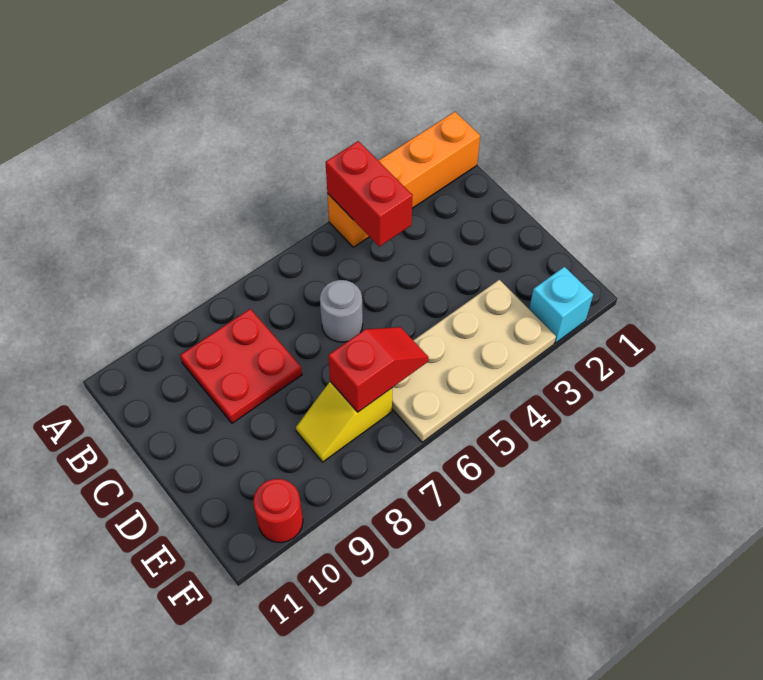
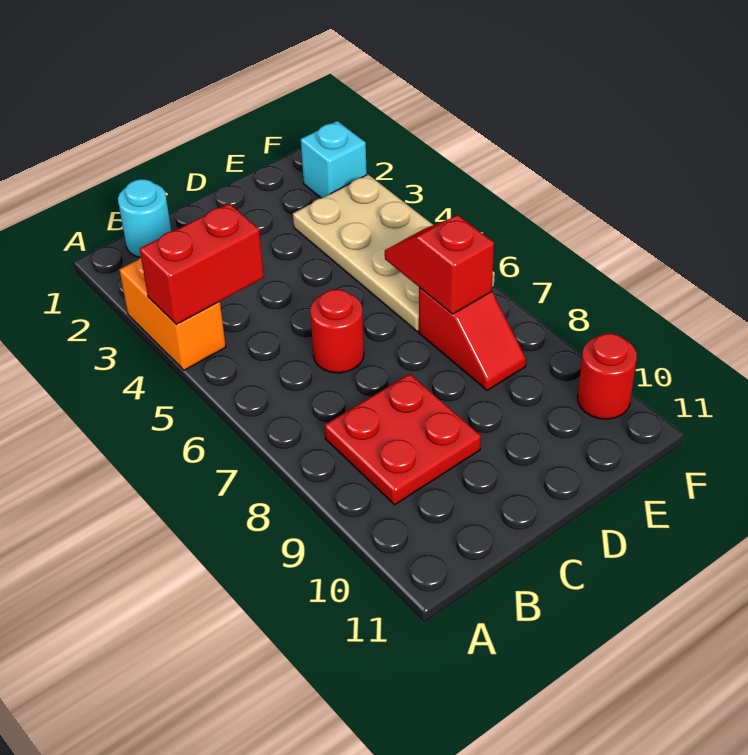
orange 1x4 brick [327,112,480,247] -> orange 1x2 brick [119,258,226,370]
none -> cyan 1x1 round brick [118,179,171,258]
grey 1x1 round brick [320,280,363,342] -> red 1x1 round brick [310,289,364,373]
yellow 1x2 slope [296,382,392,462] -> red 1x2 slope [419,287,526,390]

